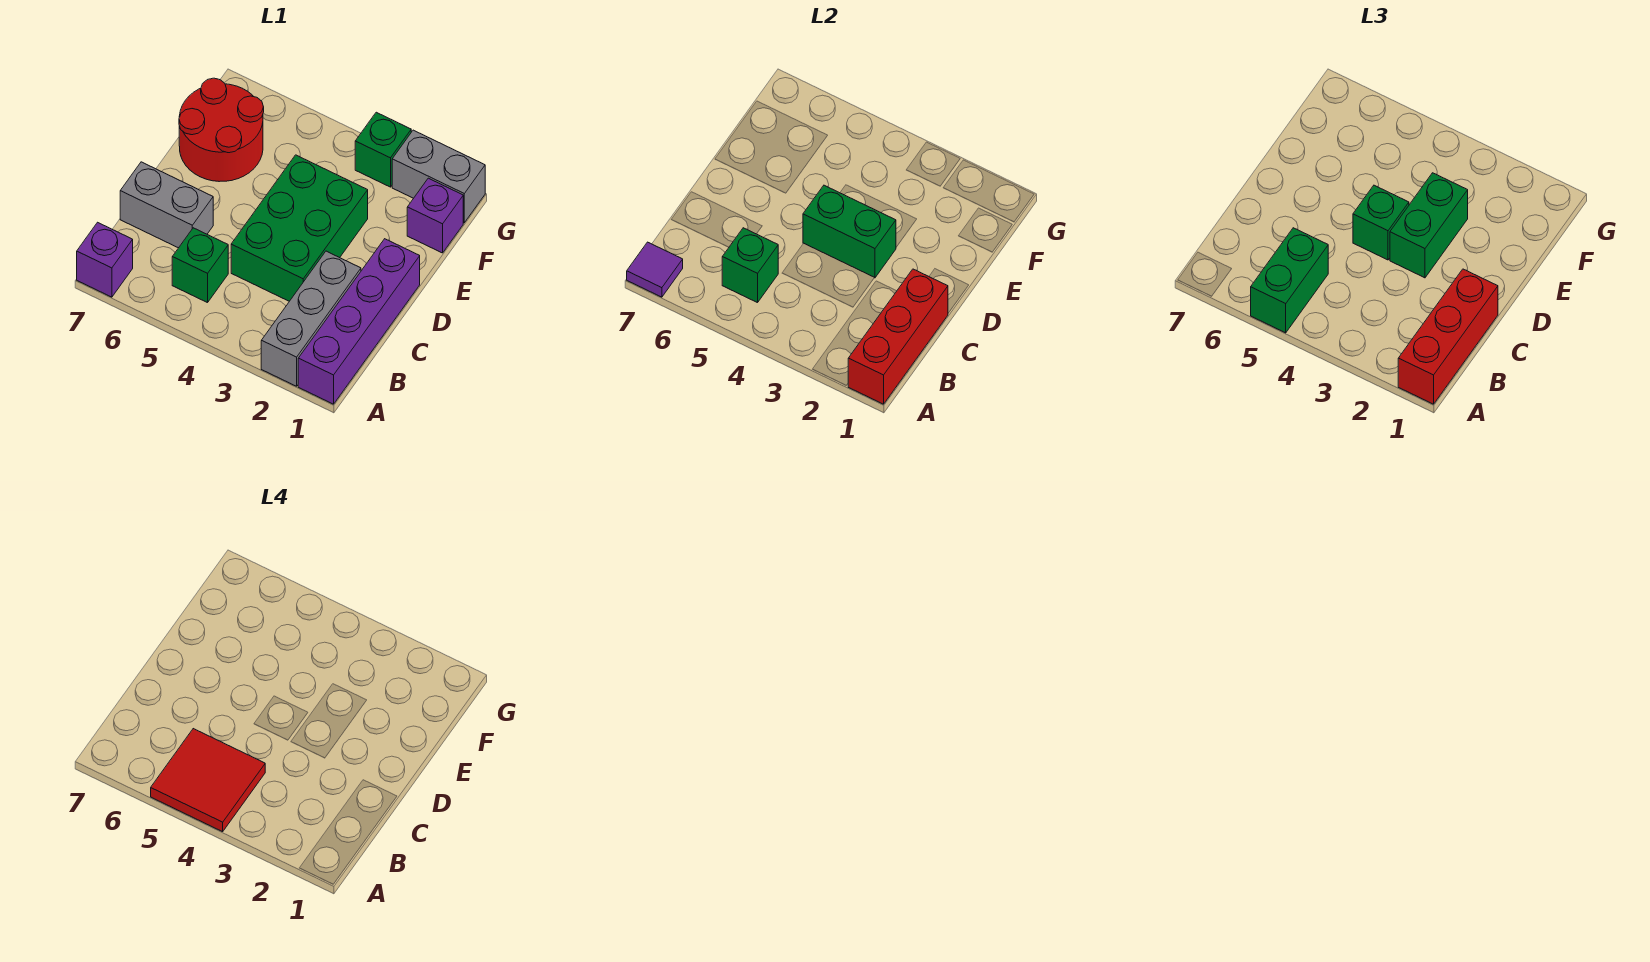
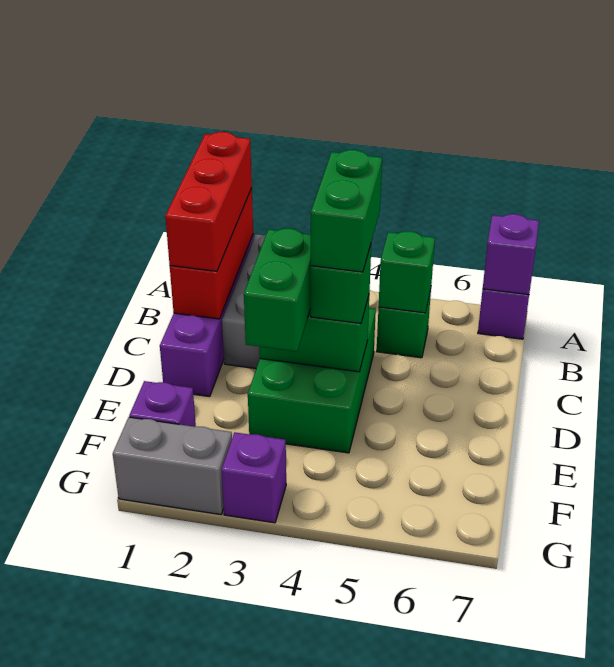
red 2x2 tile [151,729,265,832] -> none
green 1x2 brick [1251,228,1328,333] -> green 1x2 brick moved to [311,150,382,272]
purple 1x1 tile [627,242,683,297] -> purple 1x1 brick [483,214,539,295]
grey 1x2 brick [120,162,213,248] -> none
red 2x2 round brick [179,78,264,182] -> none
green 1x1 brick [355,112,411,187] -> purple 1x1 brick [222,432,286,523]

